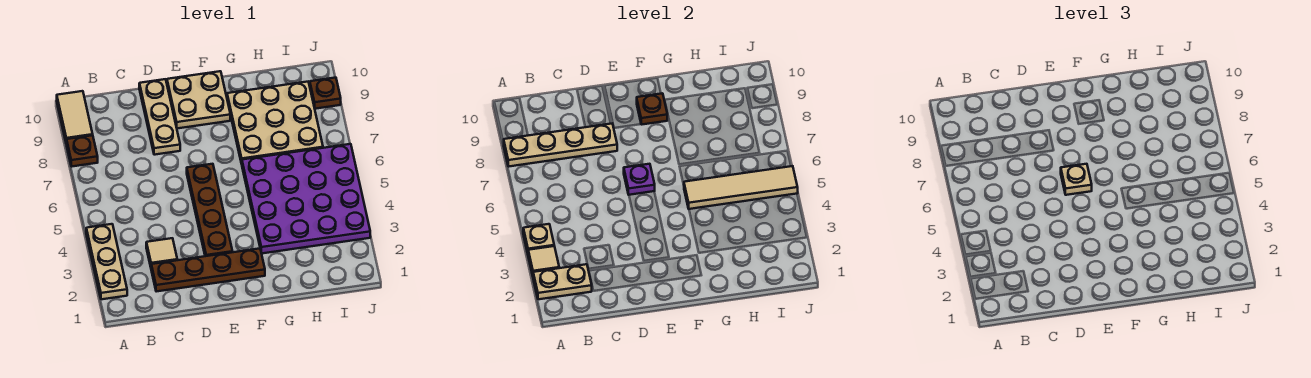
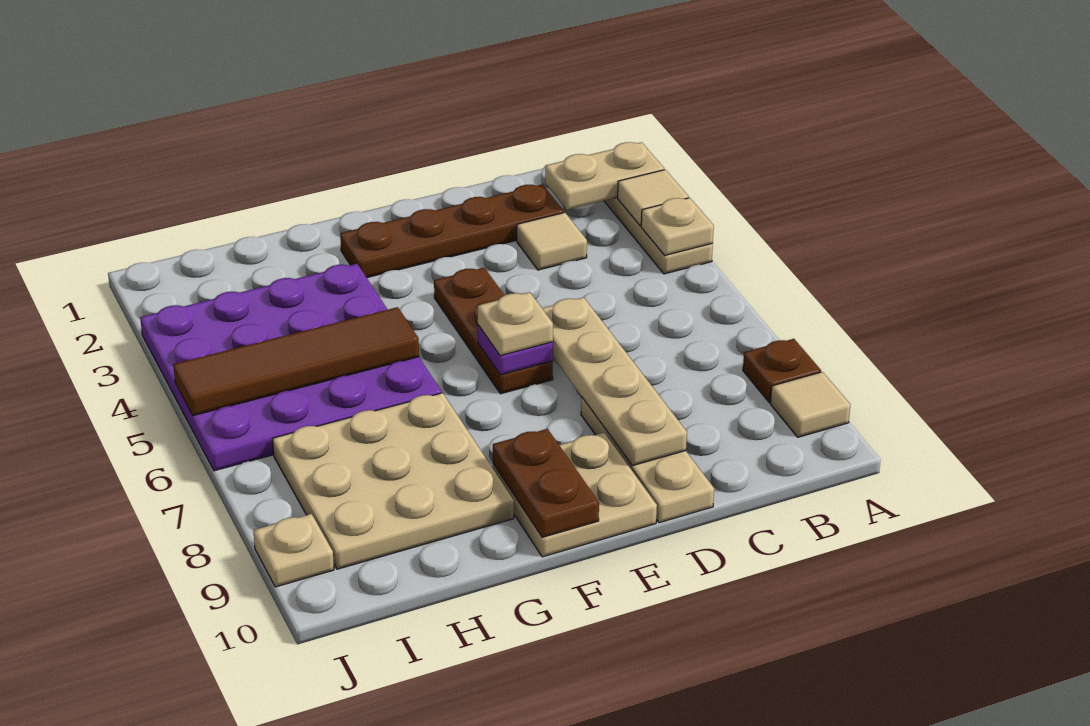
tan 1x4 plate [504,124,617,166] -> tan 1x4 plate turned to [542,297,687,466]
tan 1x2 tile [57,91,93,144] -> tan 1x1 tile [770,372,850,437]
brown 1x4 plate [187,164,233,256] -> brown 1x3 plate [434,268,553,394]
brown 1x1 plate [637,93,667,125] -> brown 1x2 plate [493,429,599,537]
tan 1x4 tile [684,166,798,209] -> brown 1x4 tile [173,307,419,416]
brown 1x1 plate [310,77,341,109] -> tan 1x1 plate [253,514,334,587]

